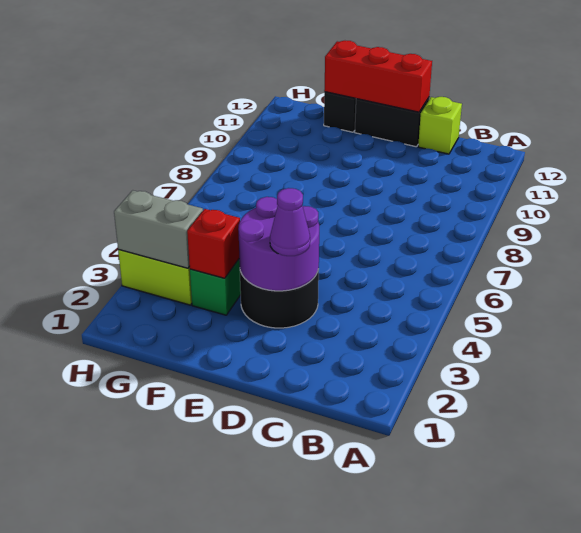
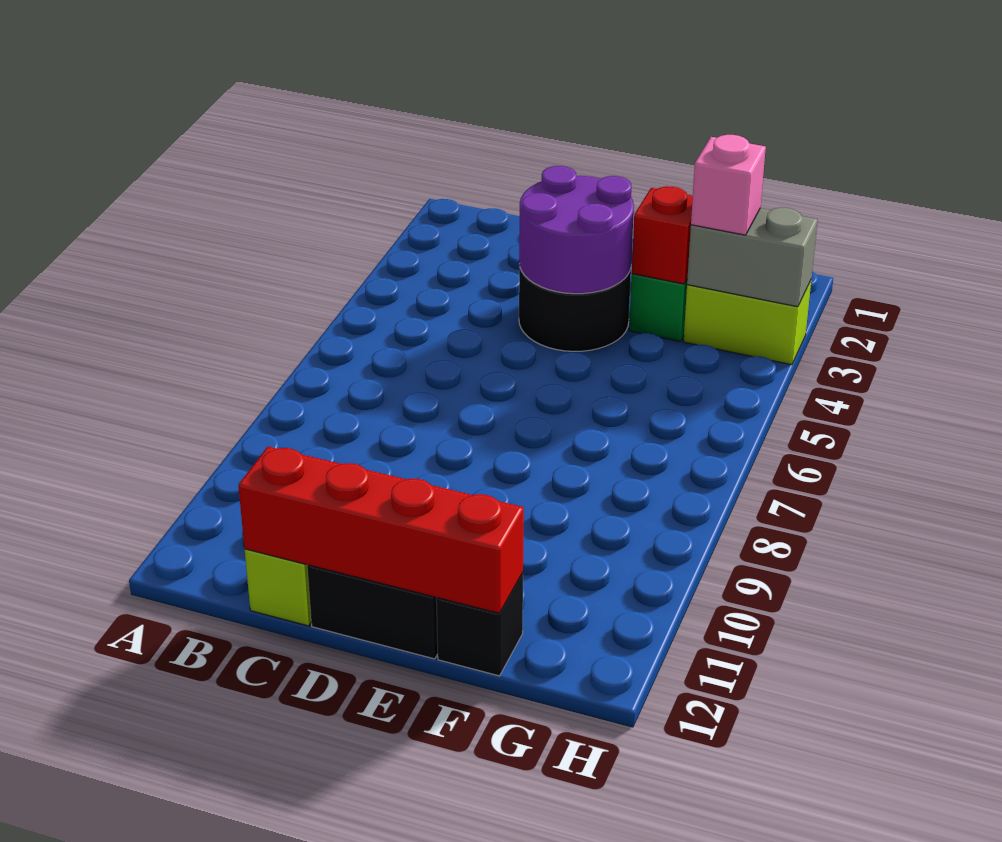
purple 1x1 cone [270,188,310,256] -> none
red 1x3 brick [324,41,432,112] -> red 1x4 brick [238,447,524,613]
none -> pink 1x1 brick [691,135,766,235]

